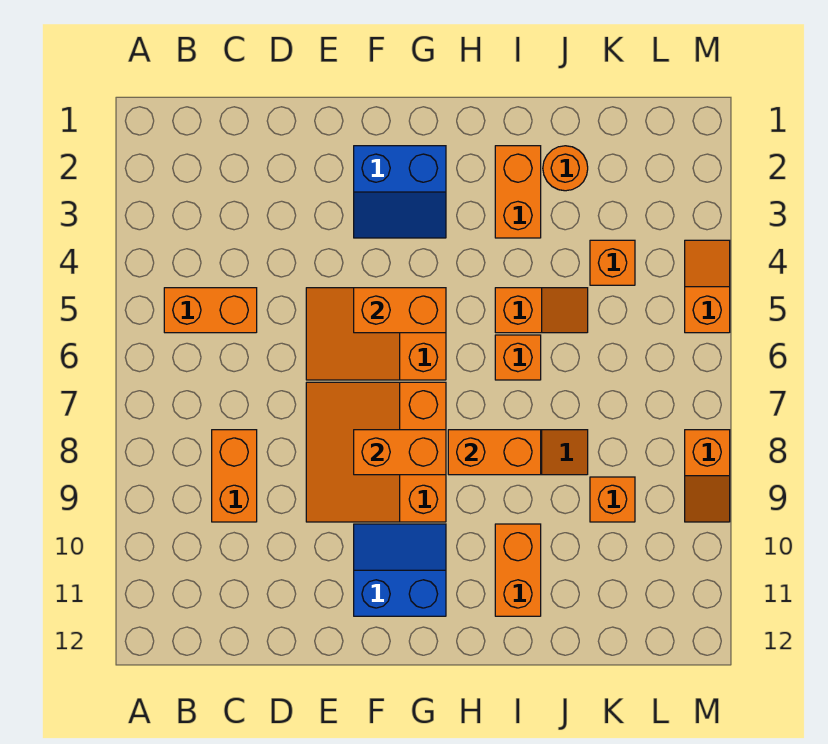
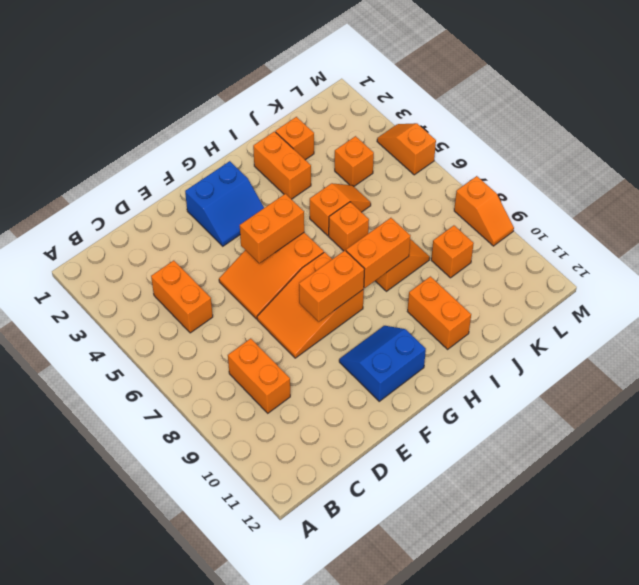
orange 1x2 brick [164,288,257,333] -> orange 1x2 brick turned to [151,261,213,333]
orange 3x3 slope [306,382,446,522] -> orange 2x3 slope [257,252,364,358]
orange 1x1 round brick [543,146,588,191] -> orange 1x1 brick [275,117,314,160]

